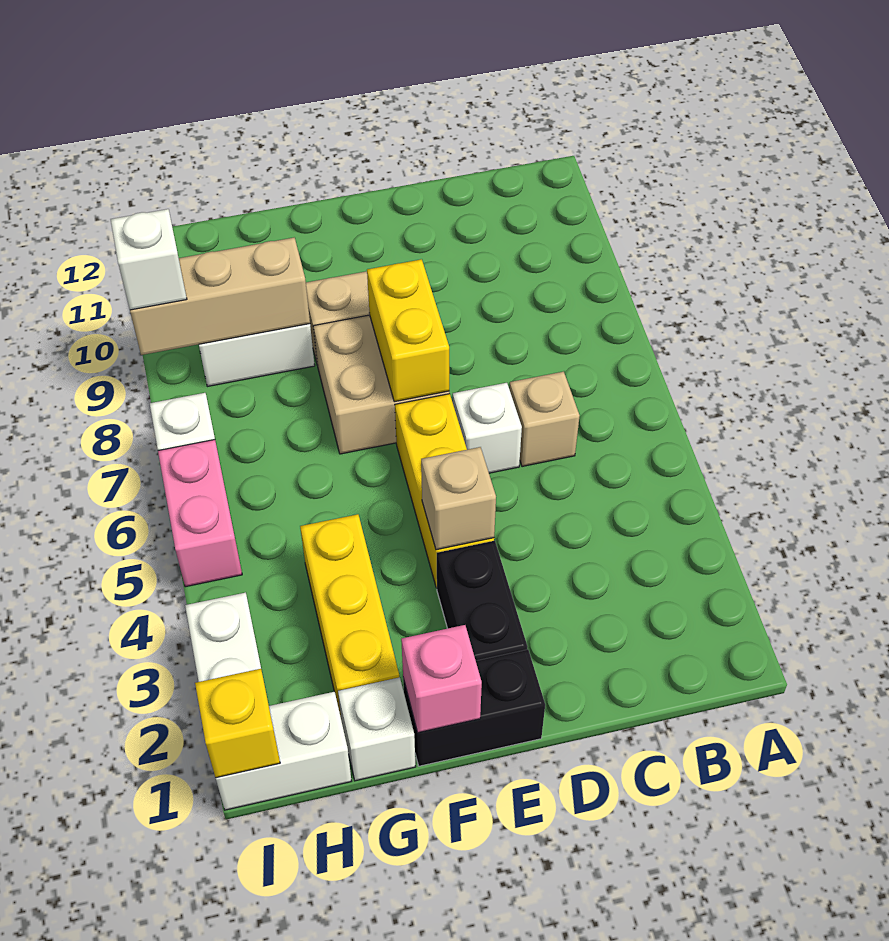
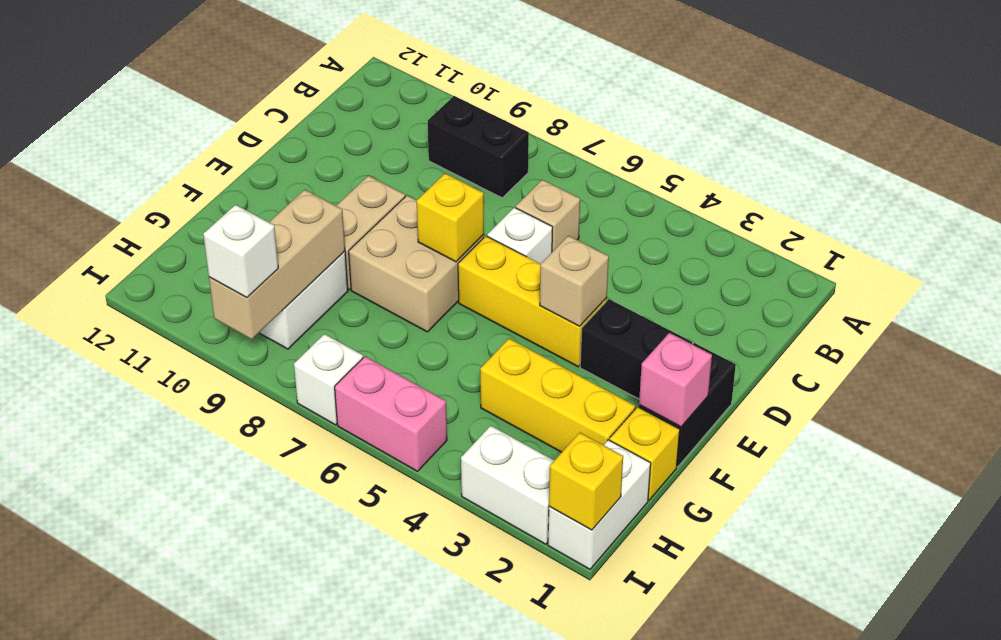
none -> black 1x2 brick [428,96,529,198]
yellow 1x2 brick [367,259,449,402] -> yellow 1x1 brick [417,173,484,262]
white 1x1 brick [338,677,416,781] -> yellow 1x1 brick [610,407,680,500]

